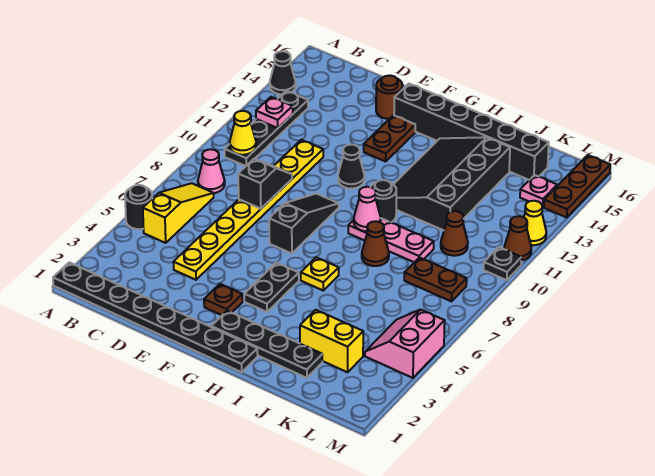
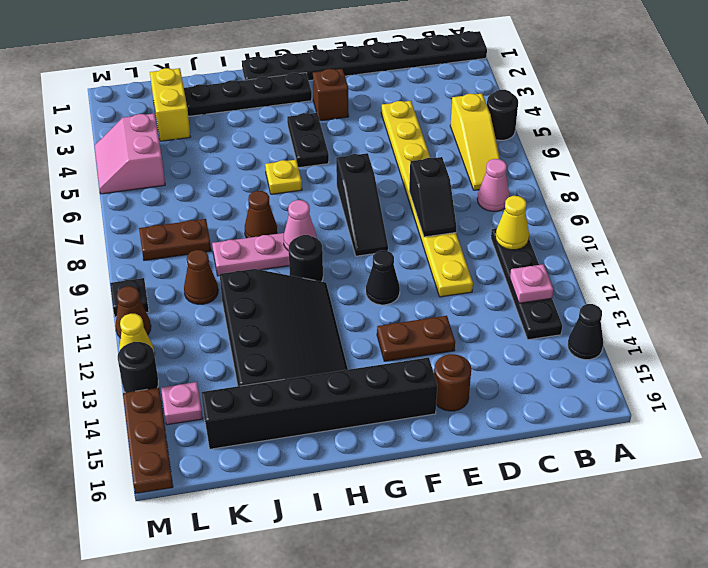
brown 1x1 plate [204,284,243,315] -> brown 1x1 brick [313,69,349,121]
brown 1x2 plate [364,115,415,161] -> brown 1x2 plate turned to [377,316,455,361]
yellow 1x2 brick [300,310,363,372] -> yellow 1x2 brick turned to [150,68,190,141]
pink 2x2 slope [365,310,445,378] -> pink 2x2 slope turned to [94,113,165,194]
none -> black 1x1 round brick [118,342,158,393]

